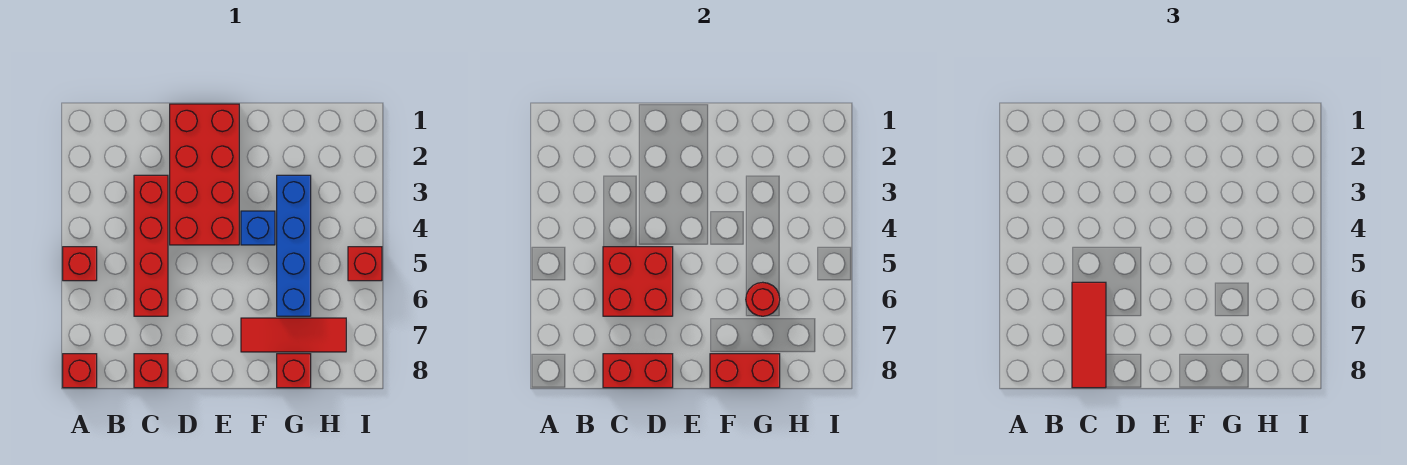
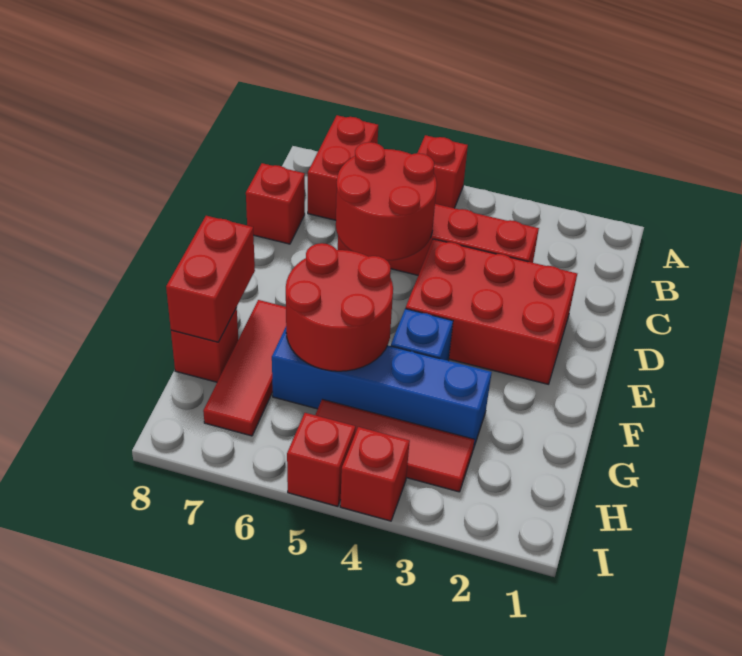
red 1x1 brick [63,354,97,388] -> red 1x1 brick moved to [340,427,410,521]
red 2x2 brick [603,247,673,316] -> red 2x2 round brick [336,142,437,261]
red 1x3 tile [1072,282,1106,388] -> red 1x3 tile moved to [315,399,474,492]
red 1x2 brick [603,354,673,388] -> red 1x2 brick moved to [308,115,378,220]
red 2x4 brick [170,104,239,245] -> red 2x3 brick [406,239,577,384]
red 1x1 round brick [746,282,780,316] -> red 2x2 round brick [286,243,393,371]

